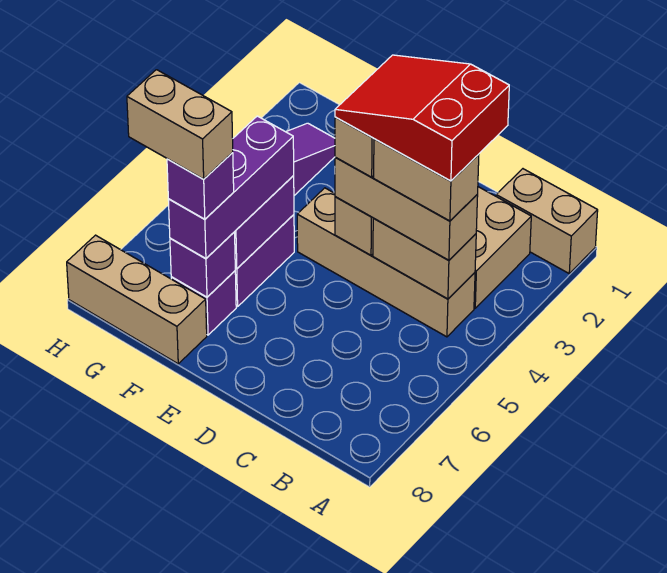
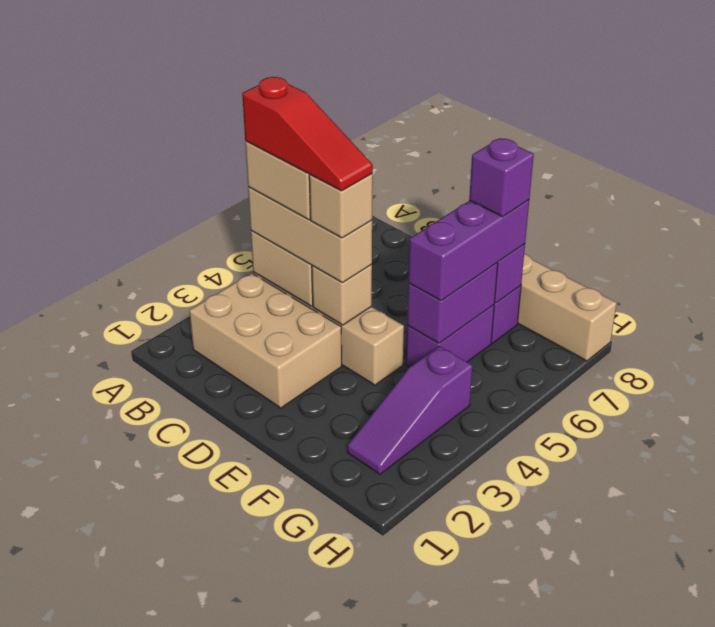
tan 1x2 brick [496,169,598,273] -> none
red 2x3 slope [335,55,509,181] -> red 1x3 slope [242,77,373,191]
tan 1x2 brick [127,70,233,179] -> none

